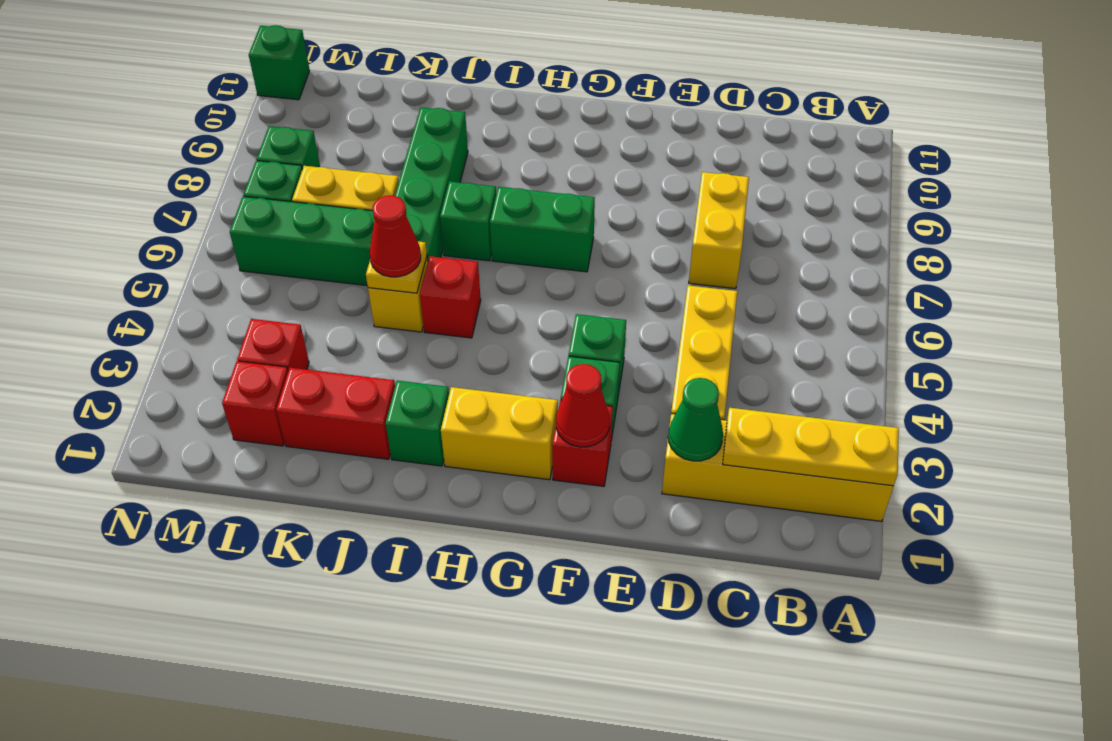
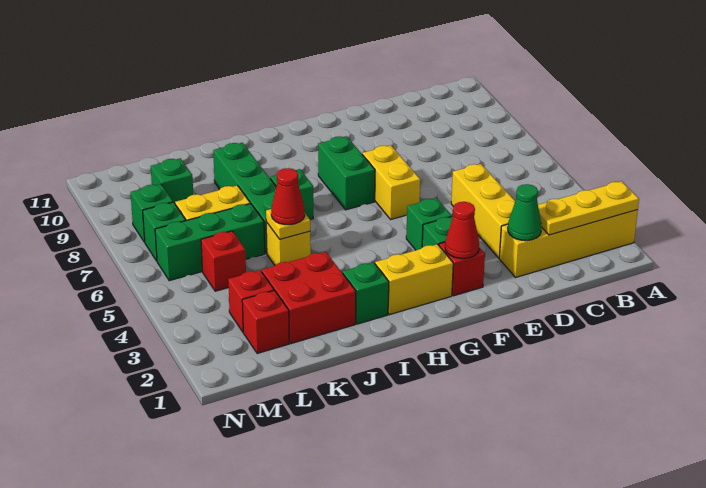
yellow 1x2 brick [689,172,749,289] -> yellow 1x2 brick moved to [362,145,420,219]
green 1x2 brick [490,187,595,272] -> green 1x2 brick turned to [318,136,375,210]
red 1x1 brick [420,256,481,338] -> red 1x1 brick moved to [201,231,246,291]
red 1x2 brick [276,368,395,459] -> red 2x2 brick [262,252,356,344]
green 1x1 brick [249,25,310,100] -> green 1x1 brick moved to [151,158,193,203]

